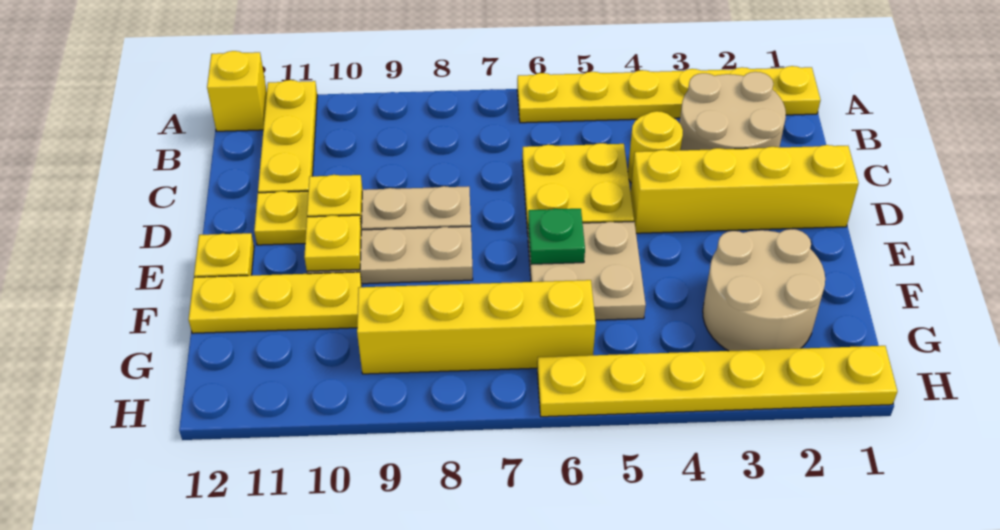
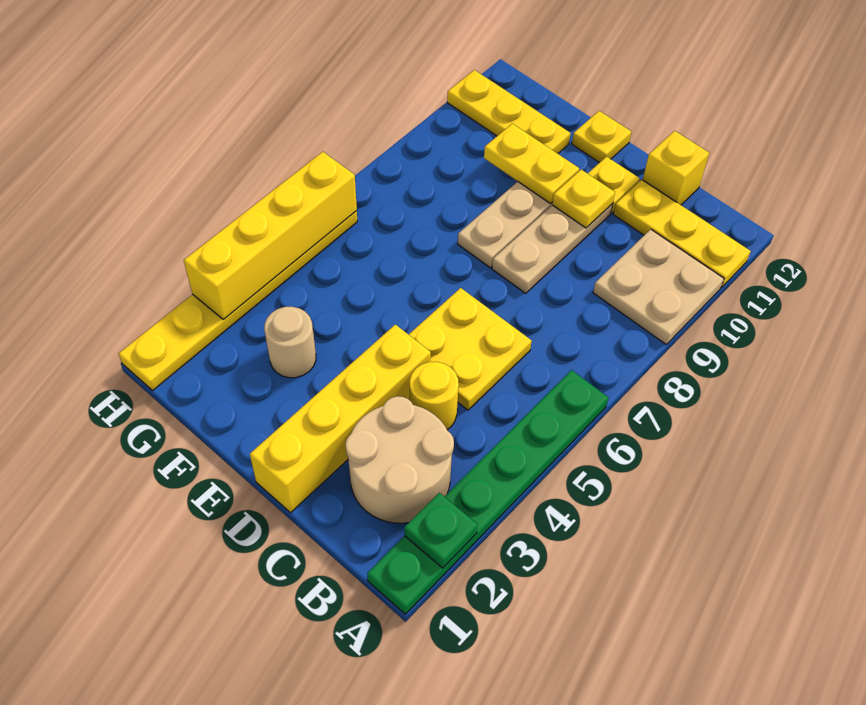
yellow 1x6 plate [517,66,821,123] -> green 1x6 plate [367,370,609,614]
yellow 1x1 brick [207,51,267,131] -> yellow 1x1 brick moved to [643,131,709,205]
tan 2x2 plate [528,222,646,320] -> tan 2x2 plate moved to [593,229,724,345]
green 1x1 plate [528,209,585,264] -> green 1x1 plate moved to [404,493,478,568]
yellow 1x1 plate [304,215,361,271] -> yellow 1x2 plate [484,124,579,204]
tan 2x2 round brick [703,229,825,351] -> tan 1x1 round brick [264,307,316,378]
yellow 1x3 plate [189,272,362,333] -> yellow 1x3 plate turned to [447,70,571,154]
yellow 1x4 brick [357,280,596,374] -> yellow 1x4 brick moved to [184,152,357,320]

